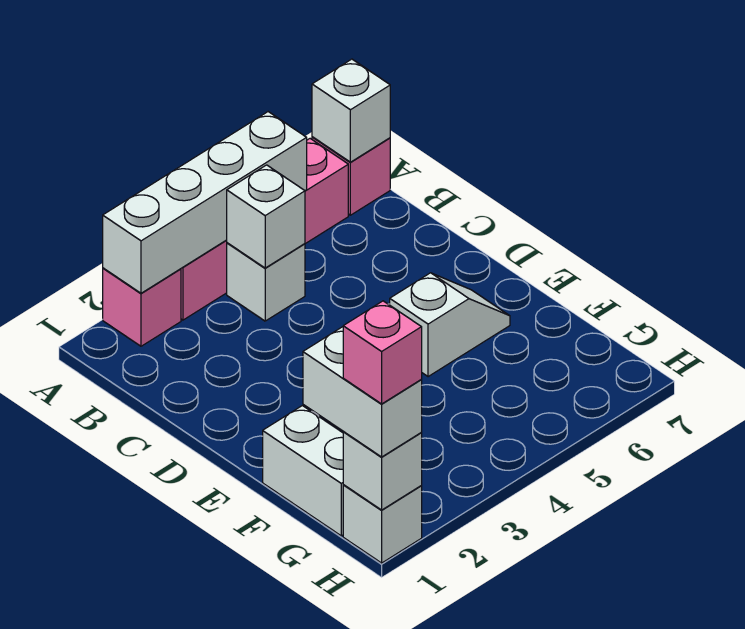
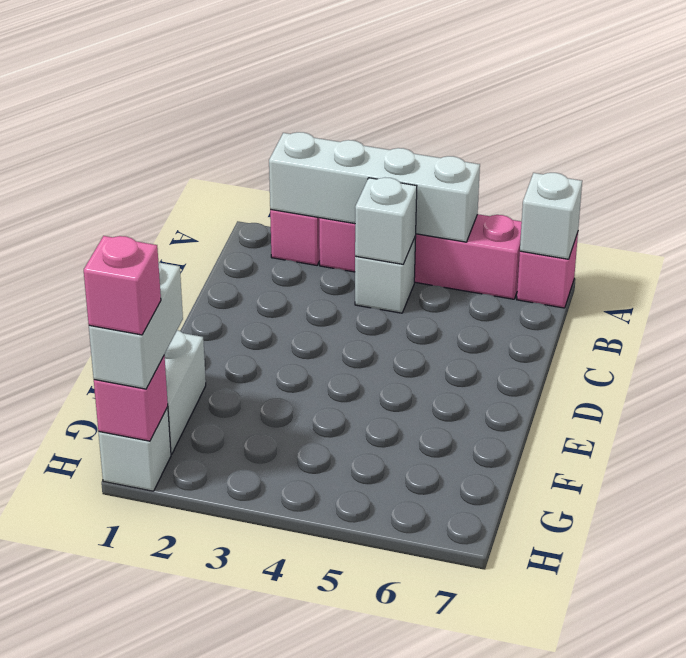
white 1x2 slope [390,273,510,377] -> none
white 1x1 brick [343,432,422,510] -> pink 1x1 brick [94,355,168,441]

